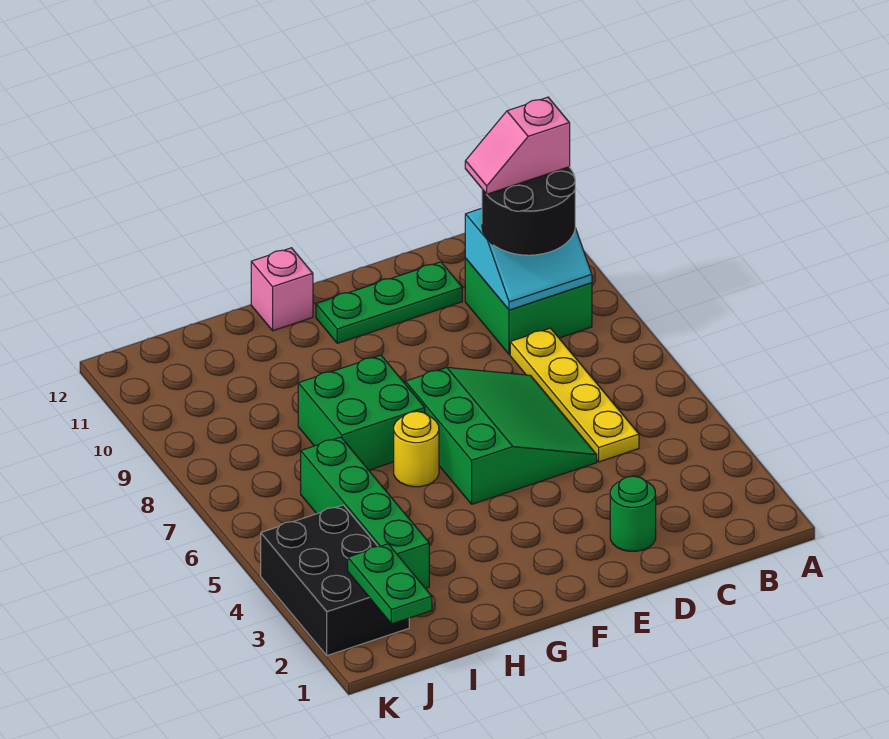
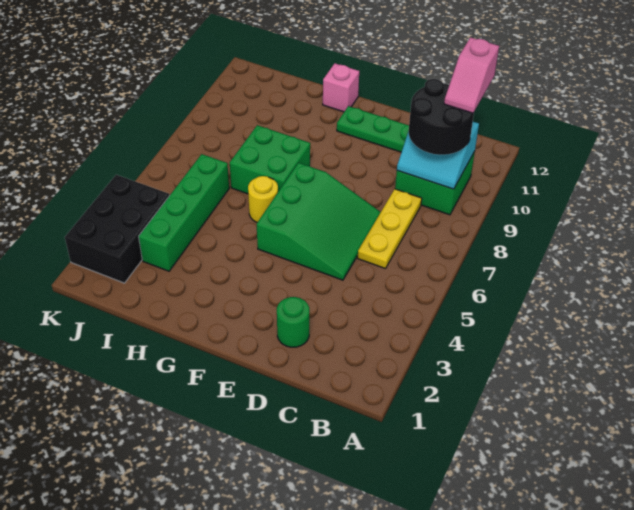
pink 1x2 slope [465,97,570,194] -> pink 1x2 slope turned to [444,37,499,113]
yellow 1x4 plate [510,328,639,462] -> yellow 1x3 plate [358,189,422,269]
green 1x2 plate [348,544,432,624] -> none

